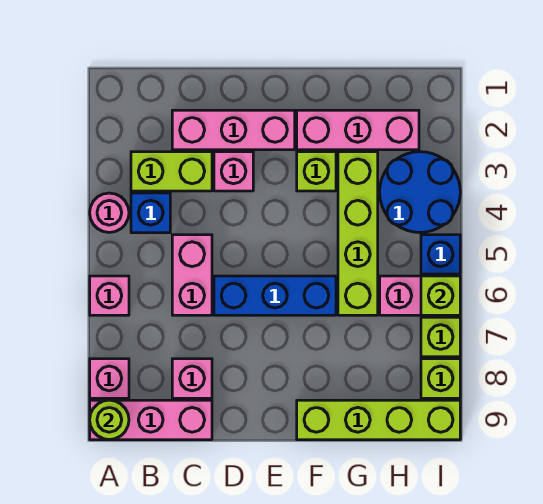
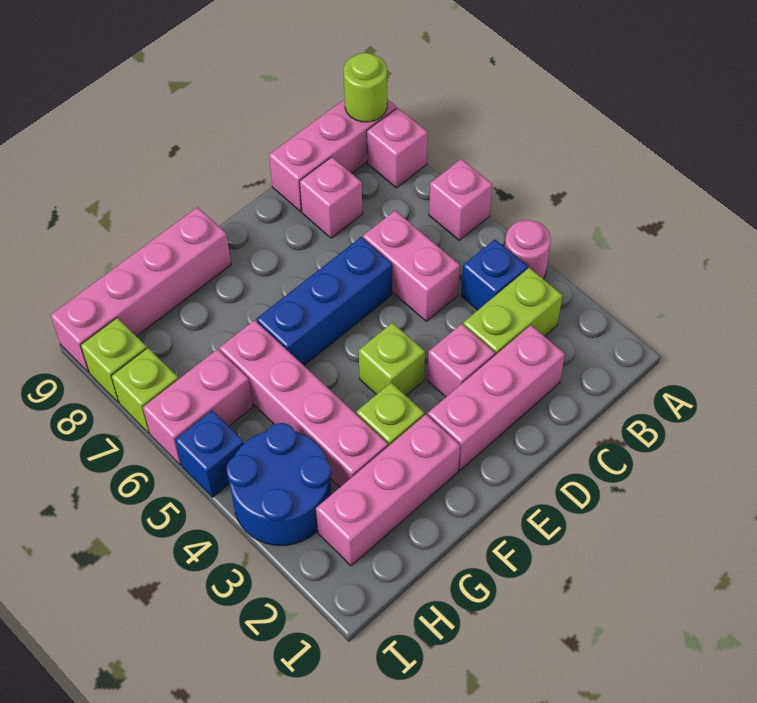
lime 1x4 brick [297,400,460,440] -> pink 1x4 brick [51,207,231,373]
lime 1x4 brick [338,152,378,315] -> pink 1x4 brick [219,320,388,487]
lime 1x1 brick [421,276,460,315] -> lime 1x1 brick moved to [359,323,425,396]

